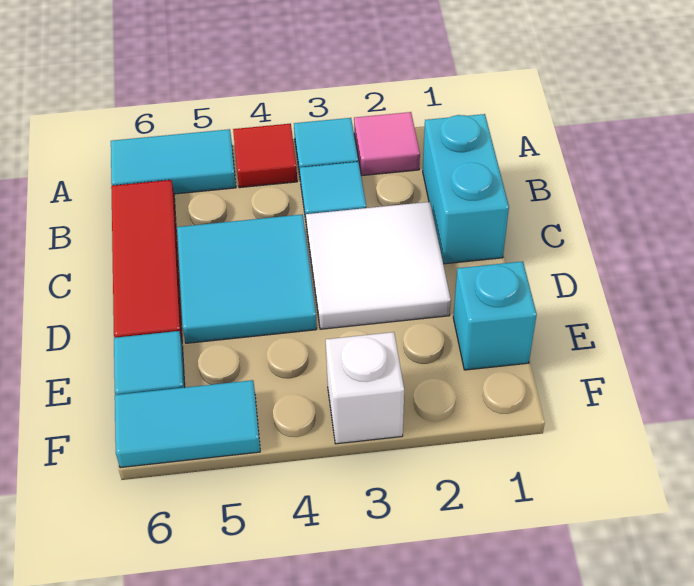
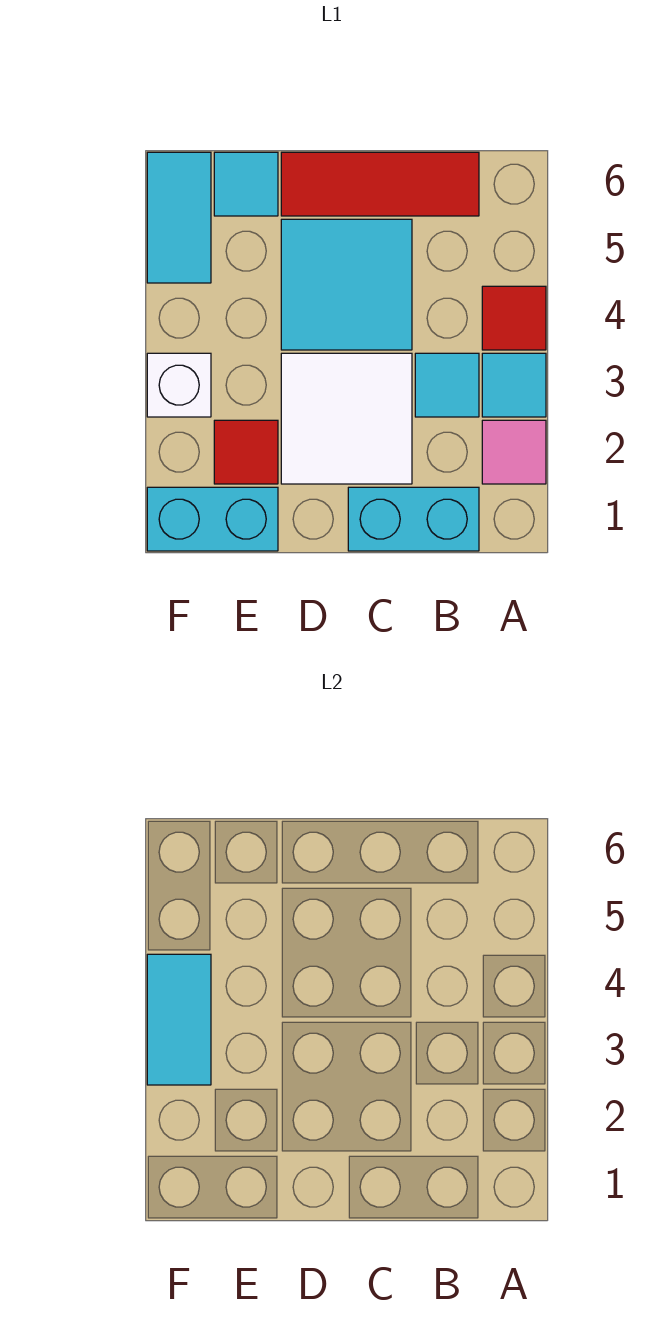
cyan 1x2 tile [111,129,236,194] -> cyan 1x2 tile moved to [147,954,211,1085]
cyan 1x1 brick [453,261,537,370] -> cyan 1x2 brick [147,487,278,551]
none -> red 1x1 tile [214,420,278,484]

